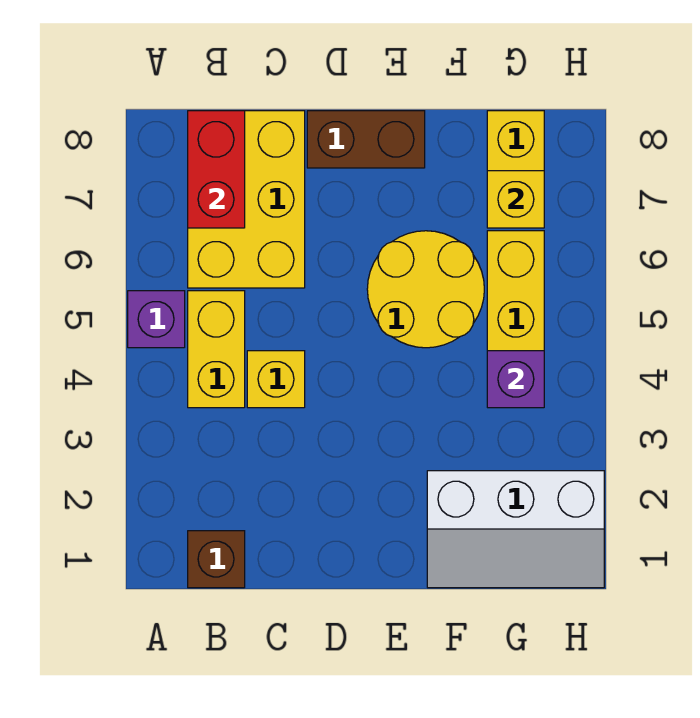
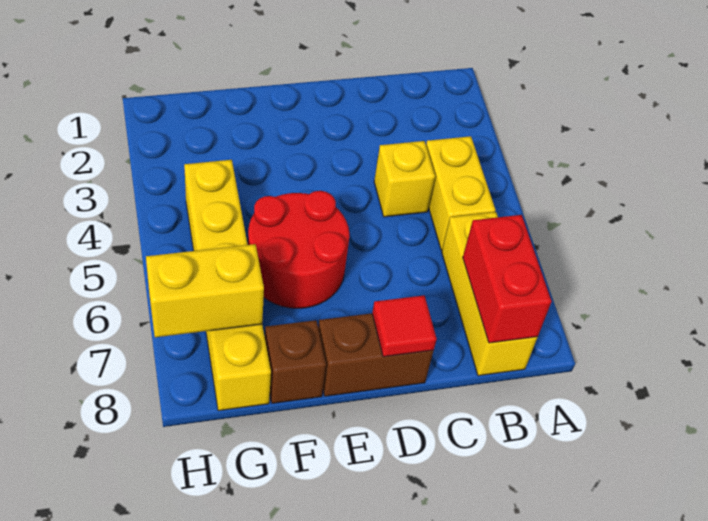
purple 1x1 brick [128,291,185,348] -> none
brown 1x1 brick [188,531,245,588] -> brown 1x1 brick moved to [265,320,326,403]
yellow 2x3 brick [188,111,305,288] -> yellow 1x3 brick [442,212,538,376]
none -> red 1x1 tile [372,296,437,357]
yellow 2x2 round brick [367,231,484,348] -> red 2x2 round brick [248,191,349,308]
white 2x3 slope [427,471,604,588] -> none
purple 1x1 brick [487,351,544,408] -> none
yellow 1x1 brick [487,171,544,228] -> yellow 1x2 brick [146,244,264,337]

